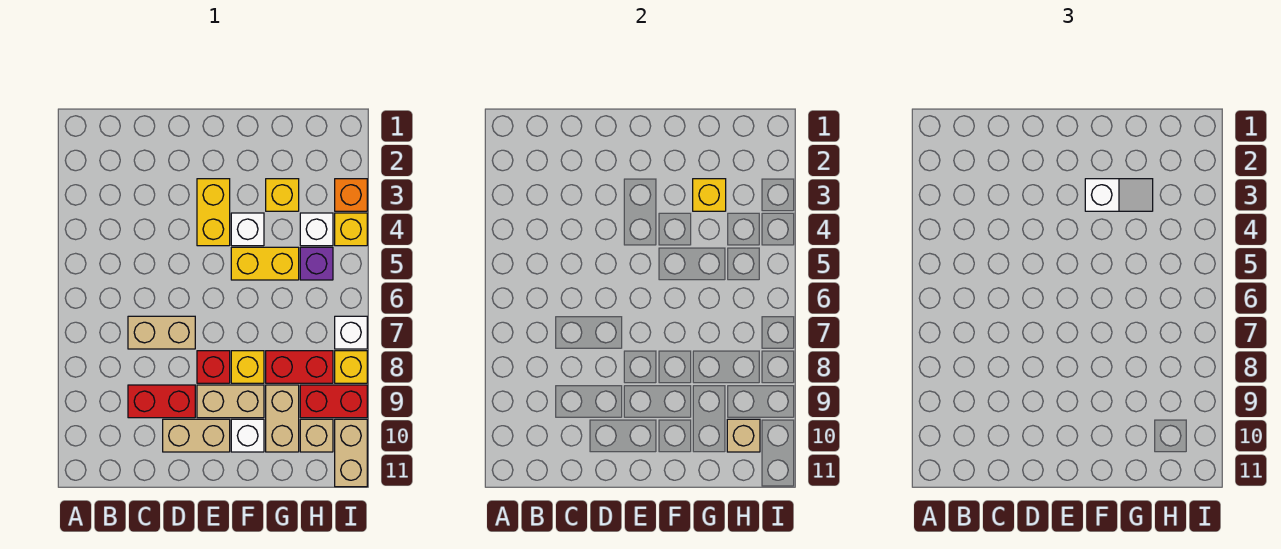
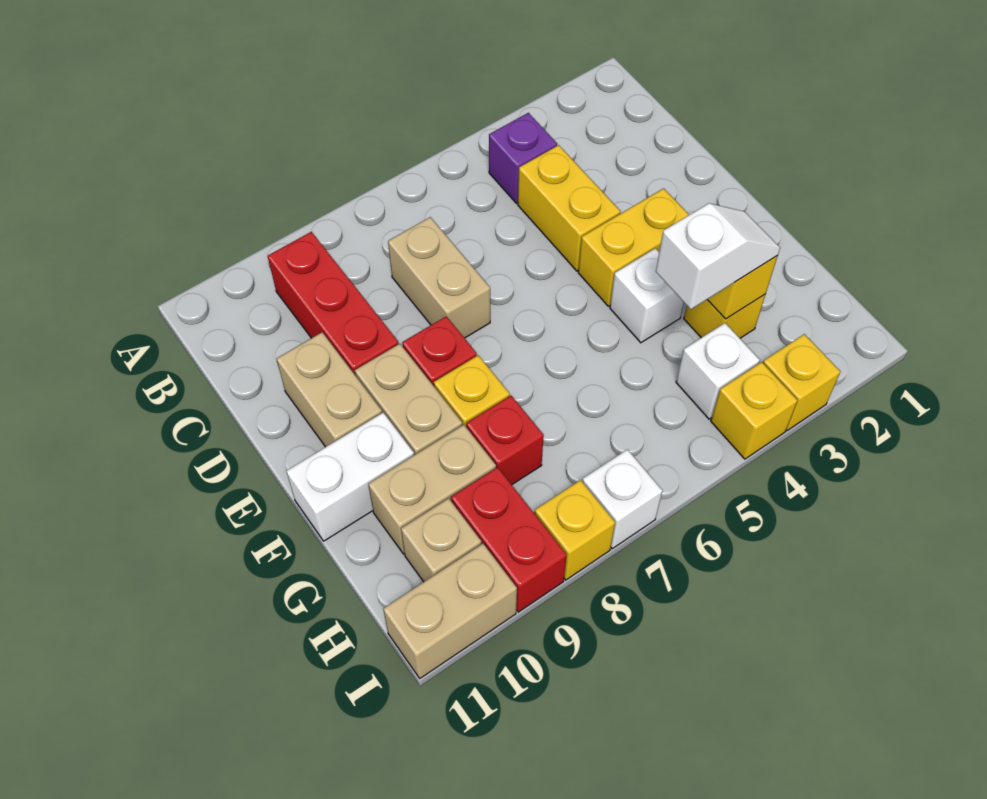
red 1x2 brick [128,385,195,418] -> red 1x3 brick [268,232,399,376]
white 1x2 slope [1085,179,1153,211] -> white 1x2 slope turned to [656,203,780,309]
yellow 1x2 brick [231,247,299,280] -> yellow 1x2 brick moved to [518,145,621,271]
white 1x1 brick [231,419,264,452] -> white 1x2 brick [286,413,414,541]
red 1x2 brick [266,351,333,383] -> red 1x1 brick [466,396,544,485]
purple 1x1 brick [300,247,333,280] -> purple 1x1 brick moved to [489,113,557,203]
tan 1x1 brick [727,419,760,452] -> none
orange 1x1 brick [335,179,367,211] -> yellow 1x1 brick [763,334,841,431]

